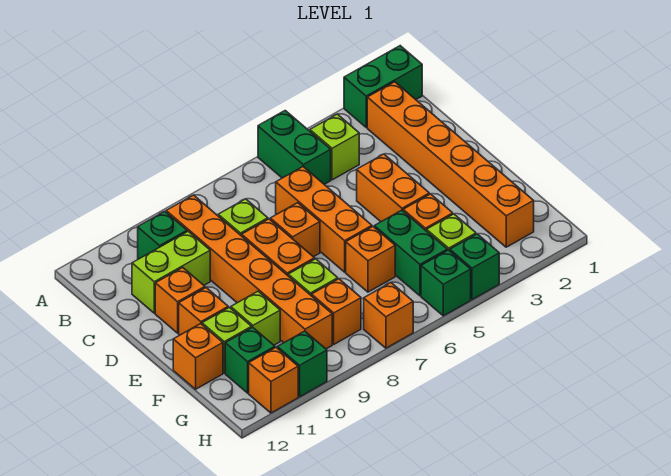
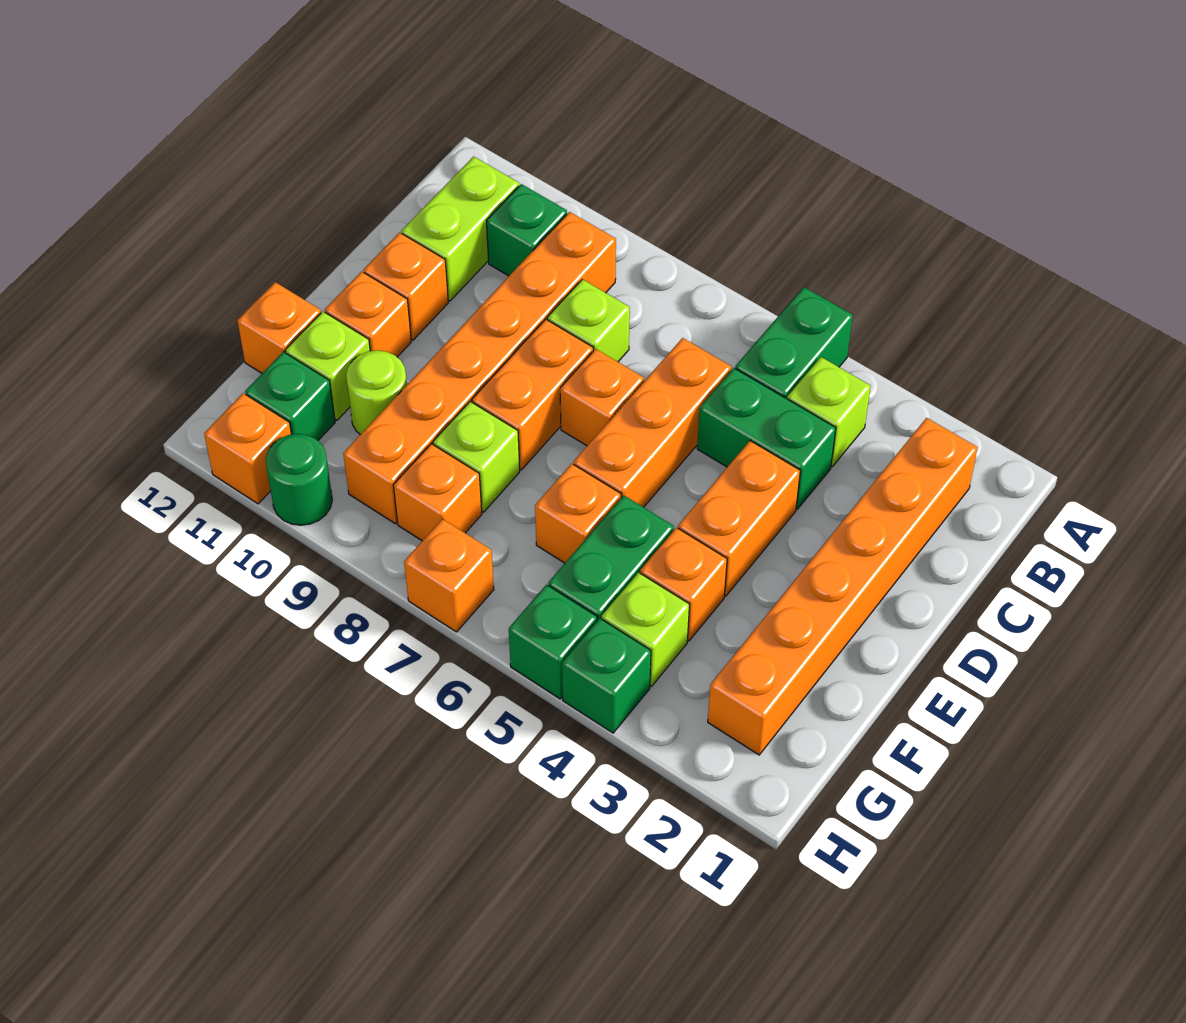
green 1x2 brick [344,46,422,127] -> green 1x2 brick moved to [697,368,836,509]
lime 1x2 brick [132,231,210,313] -> lime 1x2 brick turned to [401,157,519,301]
lime 1x1 brick [231,291,280,345] -> lime 1x1 round brick [346,350,407,435]
green 1x1 brick [277,331,327,397] -> green 1x1 round brick [266,434,332,525]

